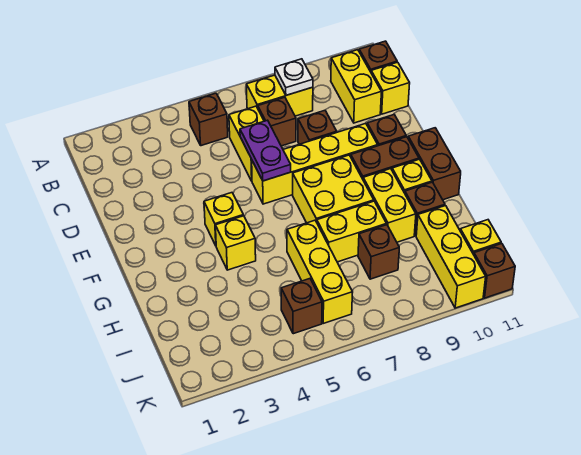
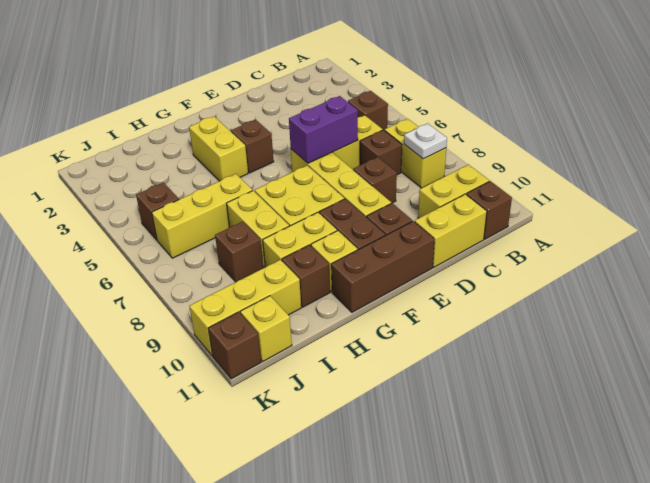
yellow 1x1 brick [371,62,410,114] -> yellow 1x2 brick [415,194,487,267]
purple 1x2 plate [240,120,291,181] -> purple 1x2 brick [289,96,358,163]
yellow 1x1 brick [204,193,243,246] -> brown 1x1 brick [231,120,274,173]
brown 1x2 brick [408,128,461,200] -> brown 1x3 brick [331,221,434,312]
yellow 1x1 brick [215,216,256,270] -> yellow 1x2 brick [189,116,248,181]

